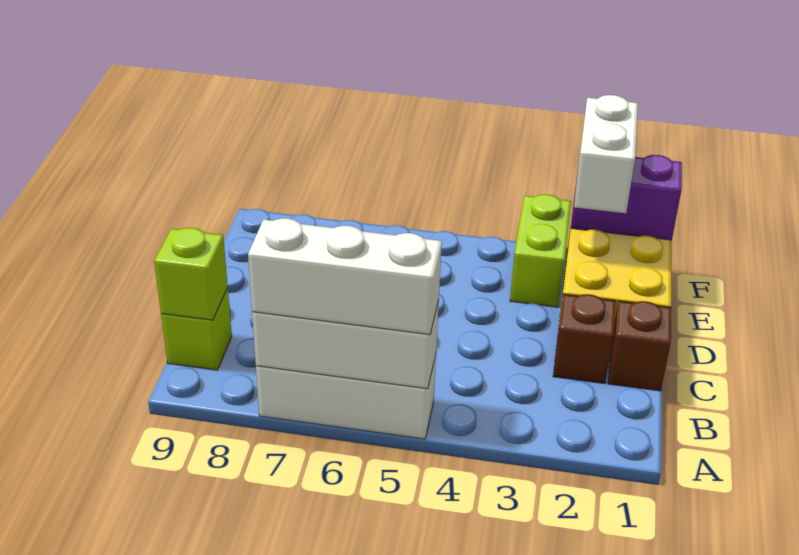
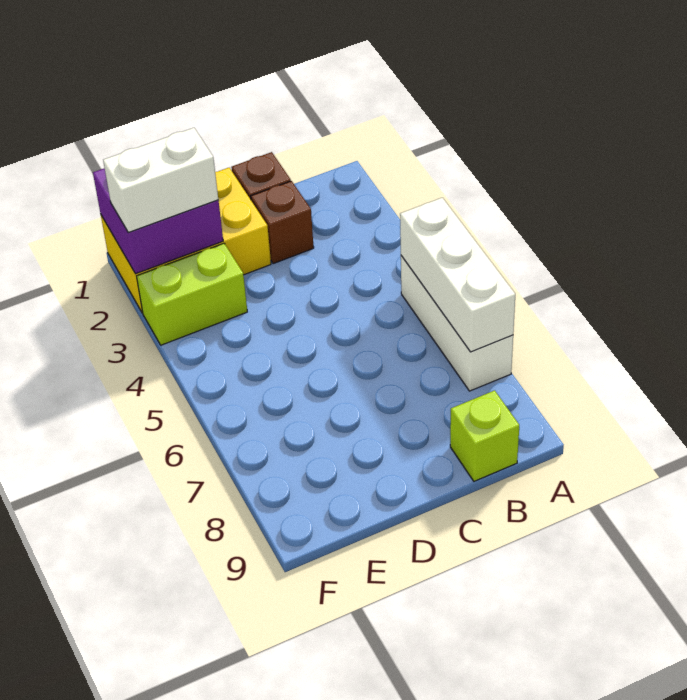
white 1x3 brick [248,218,442,335] -> none
lime 1x1 brick [154,228,228,320] -> none
purple 1x2 brick [571,155,682,240] -> purple 2x2 brick [93,168,223,274]

